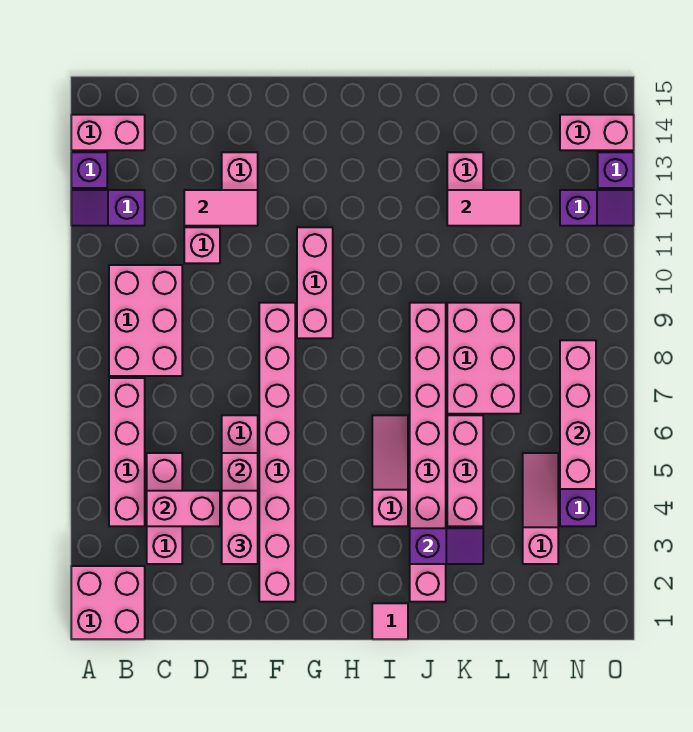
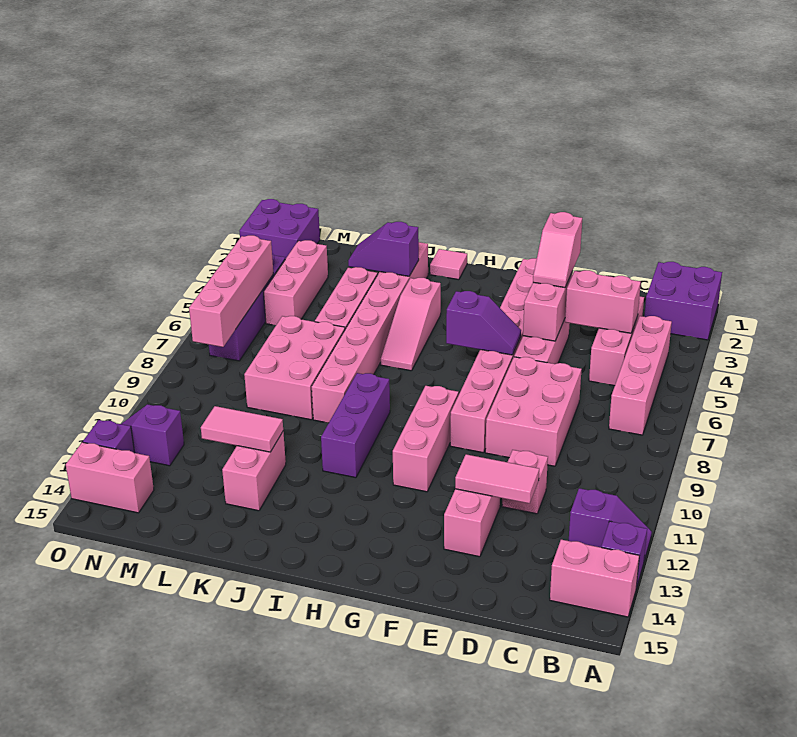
pink 2x2 brick [71,566,145,639] -> purple 2x2 brick [644,262,722,340]
pink 2x3 brick [109,265,182,376] -> pink 2x3 brick moved to [485,357,582,466]
pink 1x2 brick [222,491,258,564] -> pink 1x2 slope [533,212,582,288]
none -> purple 1x2 slope [446,291,521,355]
none -> purple 1x3 brick [321,373,390,478]
pink 1x3 slope [523,453,558,564] -> pink 1x3 brick [264,240,328,325]
none -> purple 2x2 brick [239,199,320,259]

